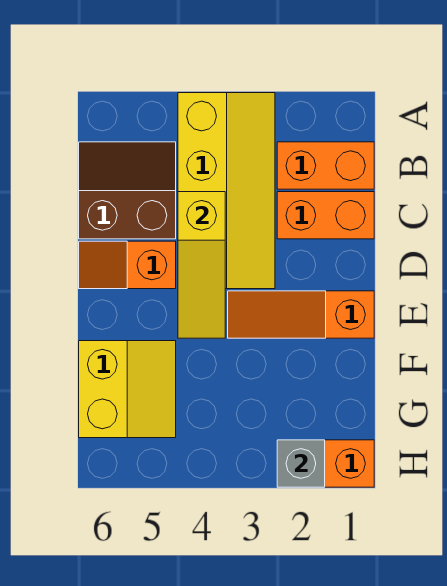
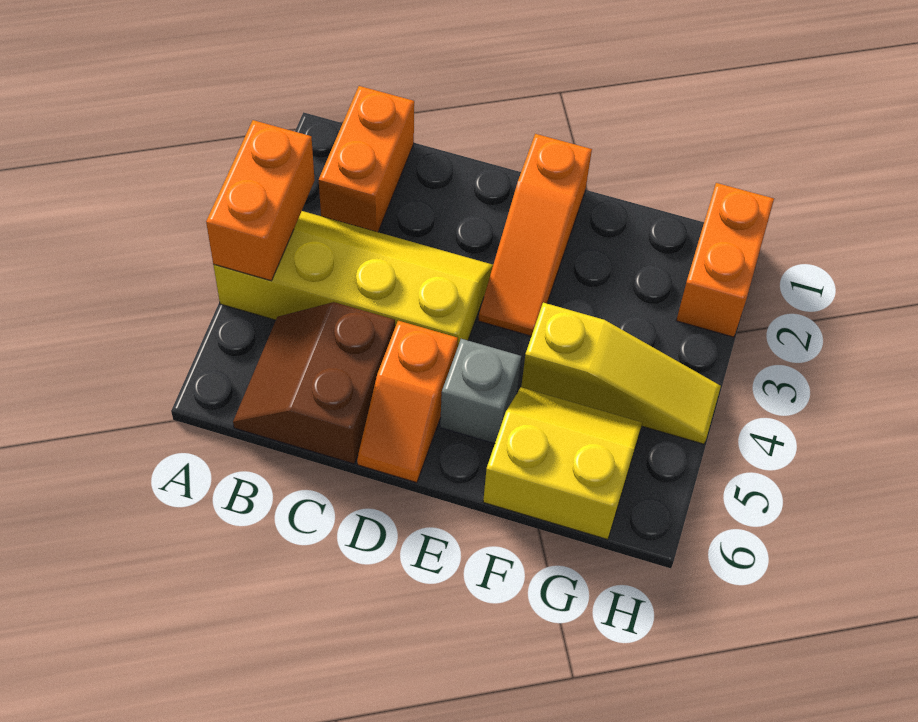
orange 1x2 brick [277,192,374,239] -> orange 1x2 brick moved to [206,120,315,281]
yellow 1x3 slope [178,192,225,338] -> yellow 1x3 slope moved to [521,303,721,444]
grey 1x1 brick [277,440,325,487] -> grey 1x1 brick moved to [440,339,521,444]

